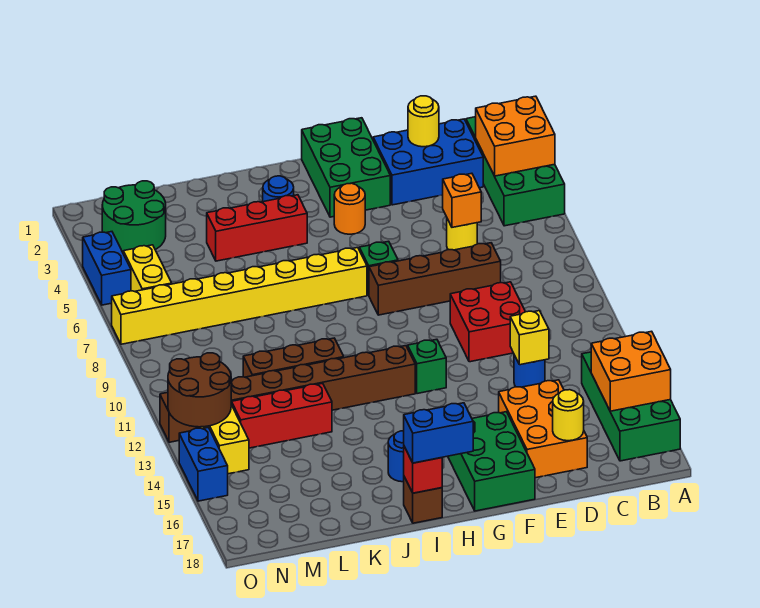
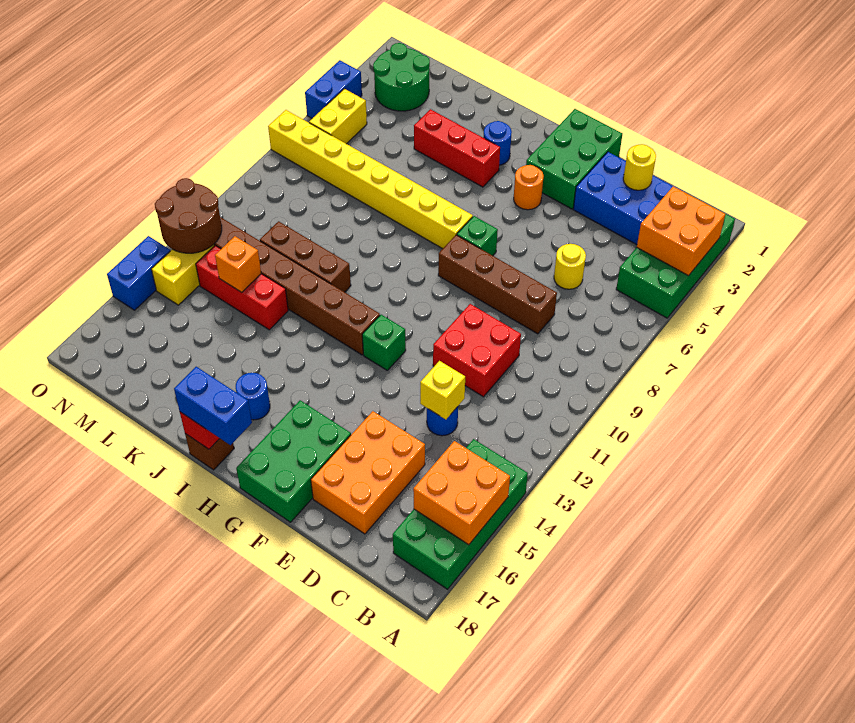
orange 1x1 brick [443,173,481,227] -> orange 1x1 brick moved to [215,236,261,292]
yellow 1x1 round brick [553,390,584,441] -> none

